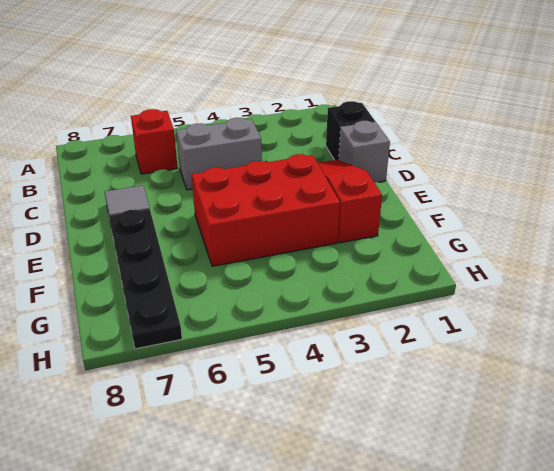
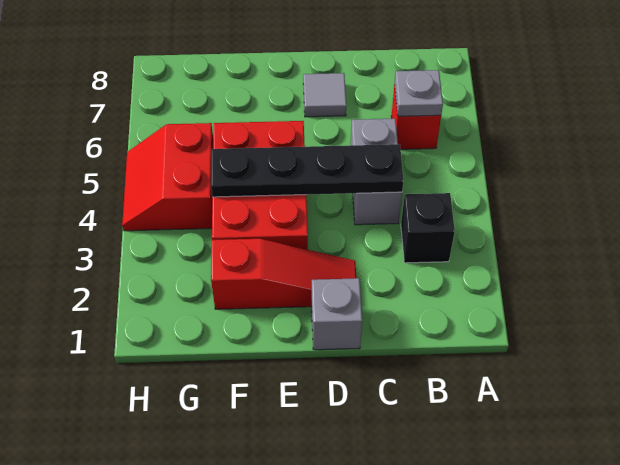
none -> grey 1x1 plate [395,70,443,116]
black 1x1 brick [326,101,375,160] -> black 1x1 brick moved to [401,193,455,263]
black 1x4 plate [109,209,182,349] -> black 1x4 plate moved to [211,144,403,197]
none -> red 2x2 slope [122,123,213,231]

